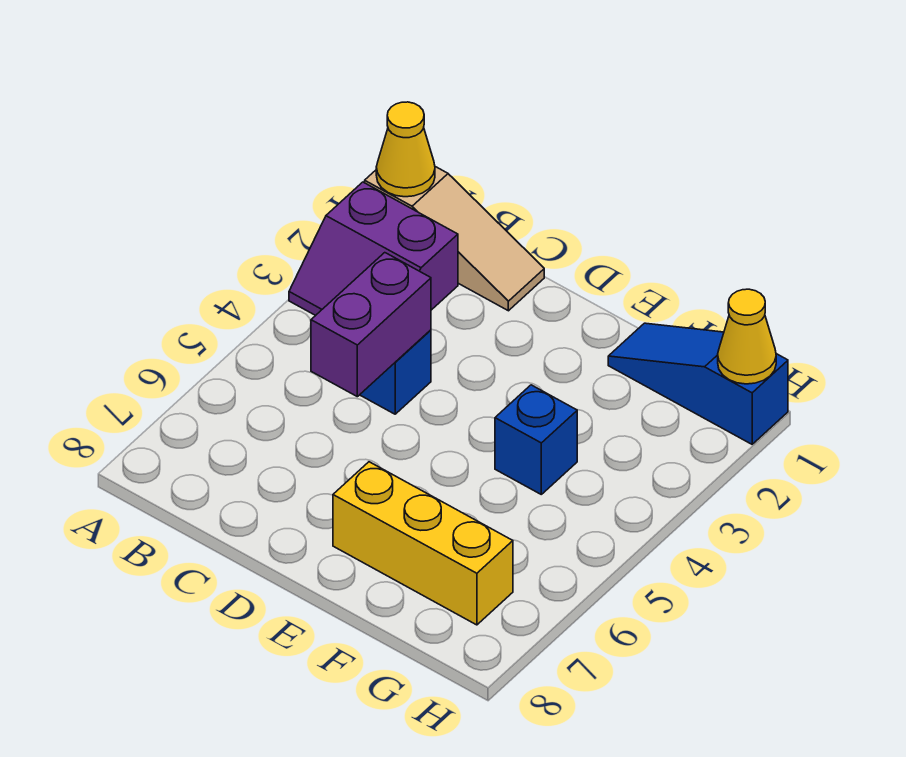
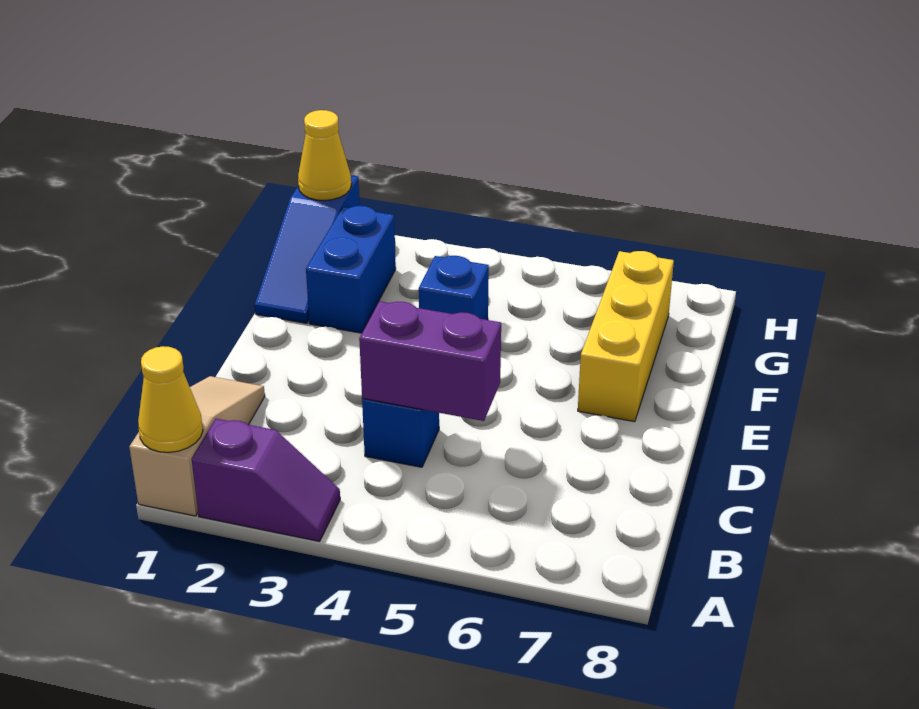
purple 2x2 slope [289,182,458,316] -> purple 1x2 slope [191,419,340,541]
none -> blue 1x2 brick [306,206,396,333]

